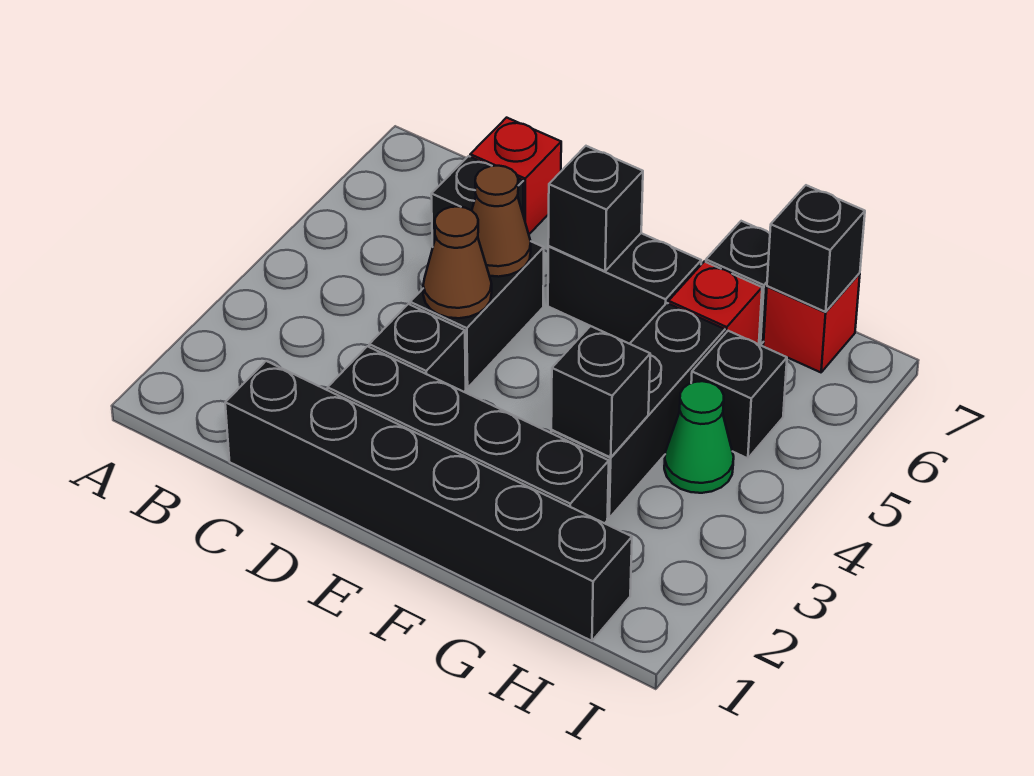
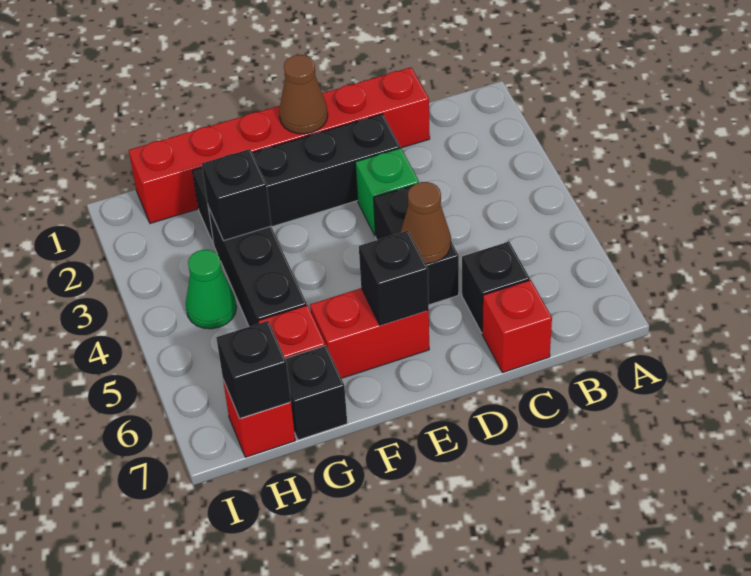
black 1x6 brick [225,361,632,641] -> red 1x6 brick [129,67,430,223]
black 1x1 brick [369,304,466,392] -> green 1x1 brick [355,148,419,236]
brown 1x1 cone [423,207,492,318] -> brown 1x1 cone moved to [279,55,328,134]
black 1x2 brick [548,233,701,344] -> red 1x2 brick [310,288,429,378]
black 1x1 brick [691,331,787,458] -> none

